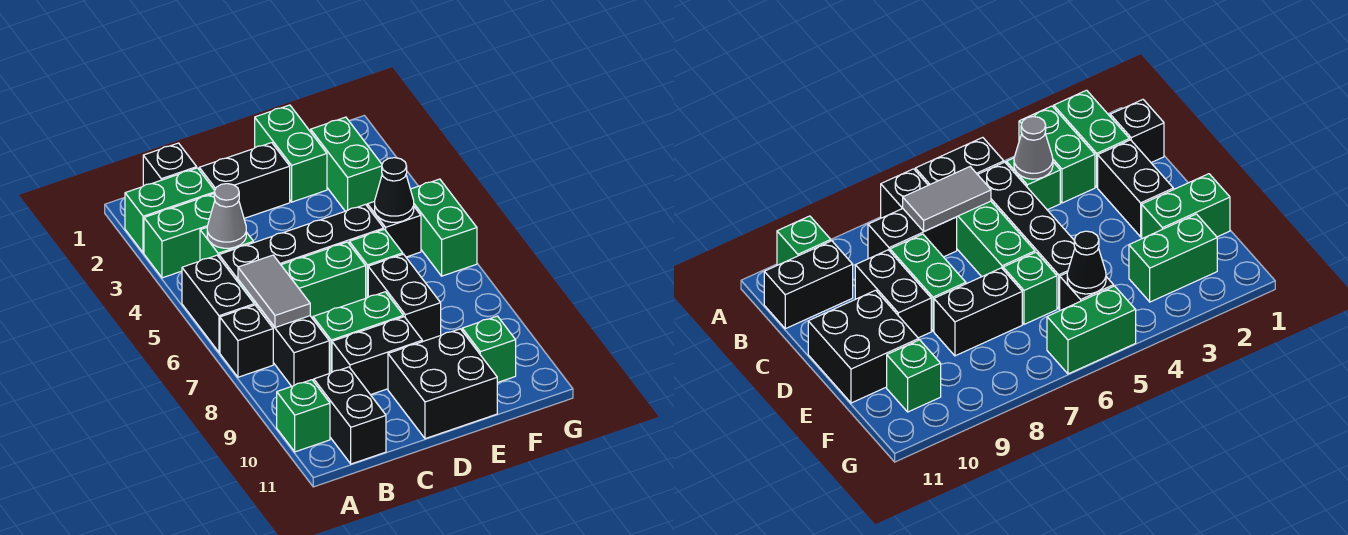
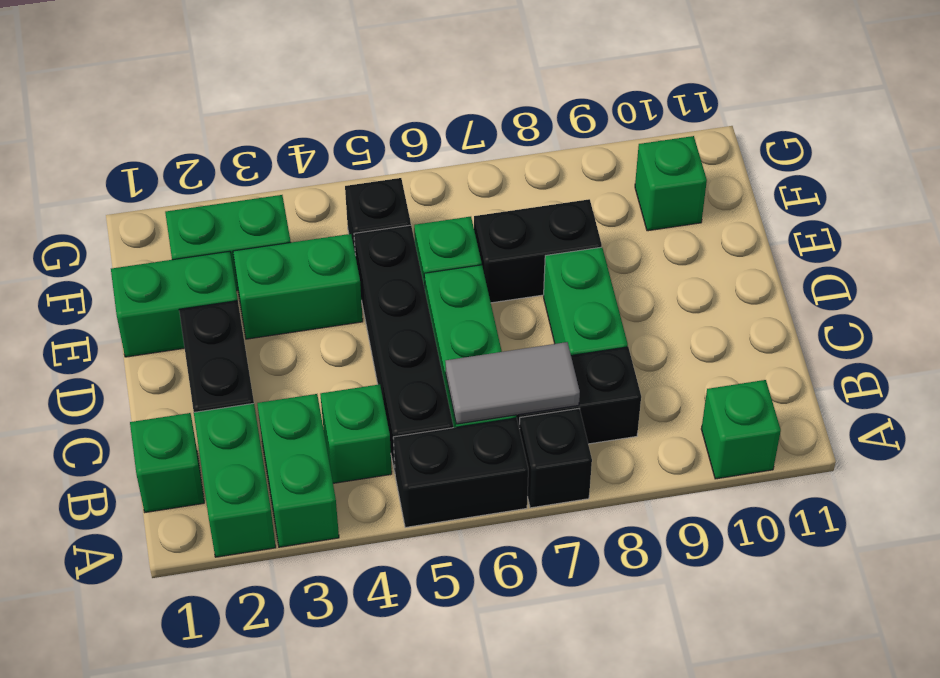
black 1x1 brick [143,143,197,186] -> green 1x1 brick [130,413,204,512]
grey 1x1 cone [207,184,246,248] -> none
black 1x2 brick [314,367,386,464] -> none
black 1x2 brick [332,317,422,395] -> none
black 2x2 brick [388,329,497,439] -> none
black 1x1 cone [375,158,414,222] -> none
green 1x2 brick [410,179,477,276] -> green 1x2 brick moved to [233,234,363,339]

